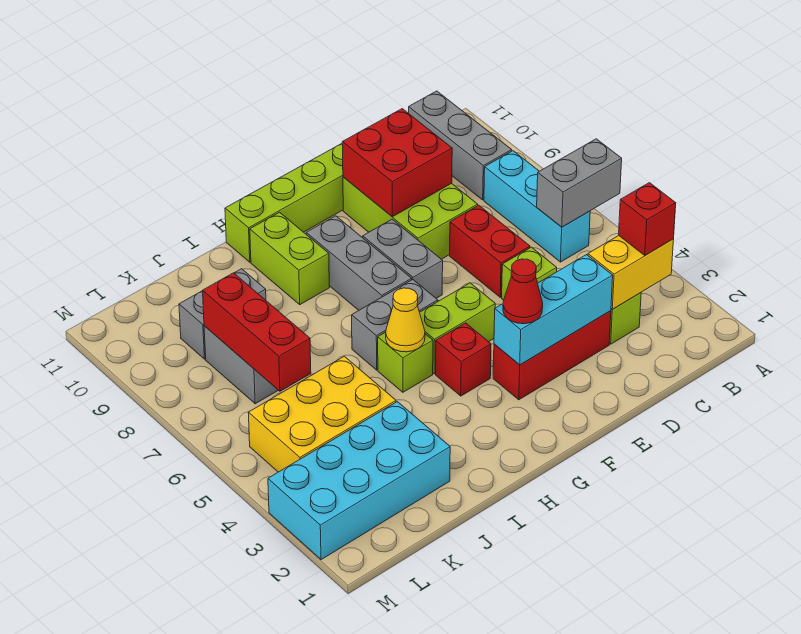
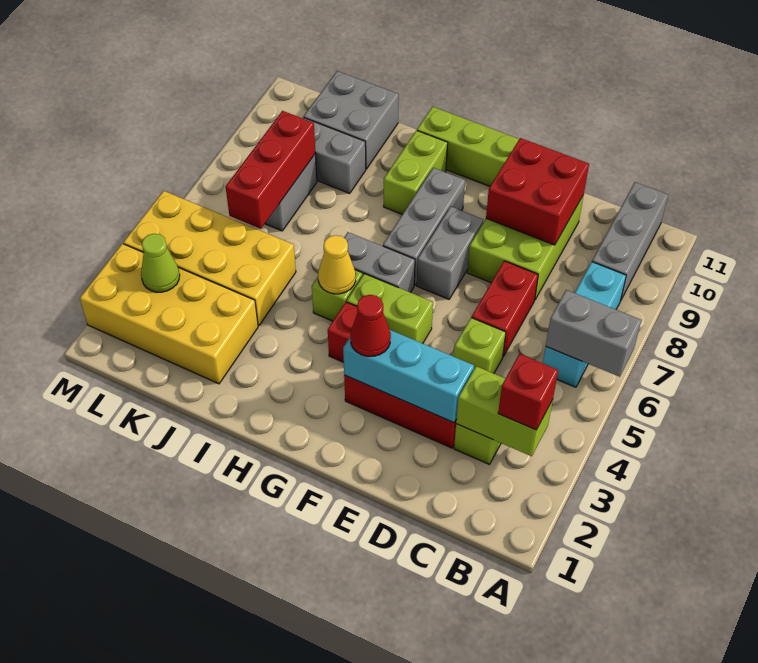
yellow 1x2 brick [588,236,674,309] -> lime 1x2 brick [456,366,553,456]
cyan 2x4 brick [268,402,450,560] -> yellow 2x4 brick [80,244,258,384]
yellow 2x3 brick [248,356,396,472] -> yellow 2x4 brick [123,191,296,326]
none -> grey 2x2 brick [304,71,399,169]
none -> lime 1x1 cone [141,234,180,292]

